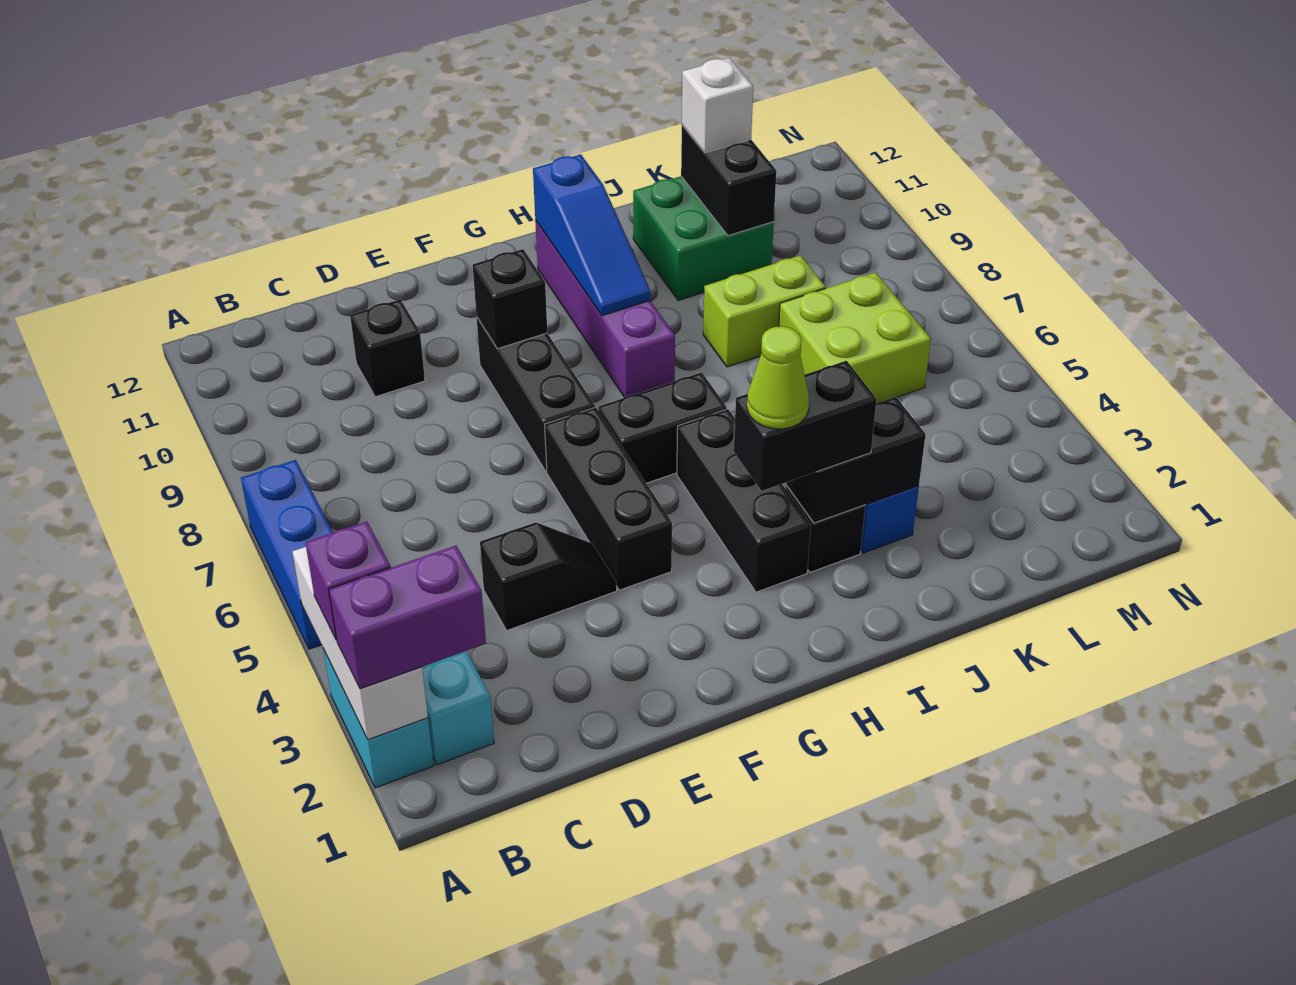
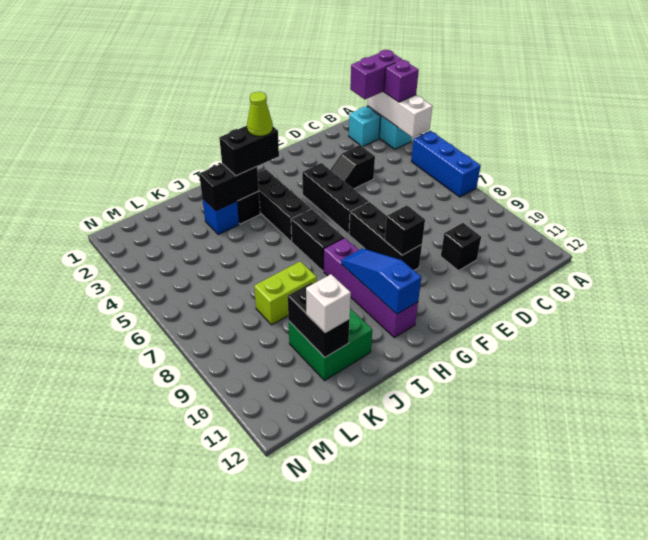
black 1x2 brick [599,372,727,483] -> black 1x2 brick turned to [291,209,344,271]
lime 2x2 brick [779,272,931,403] -> none

